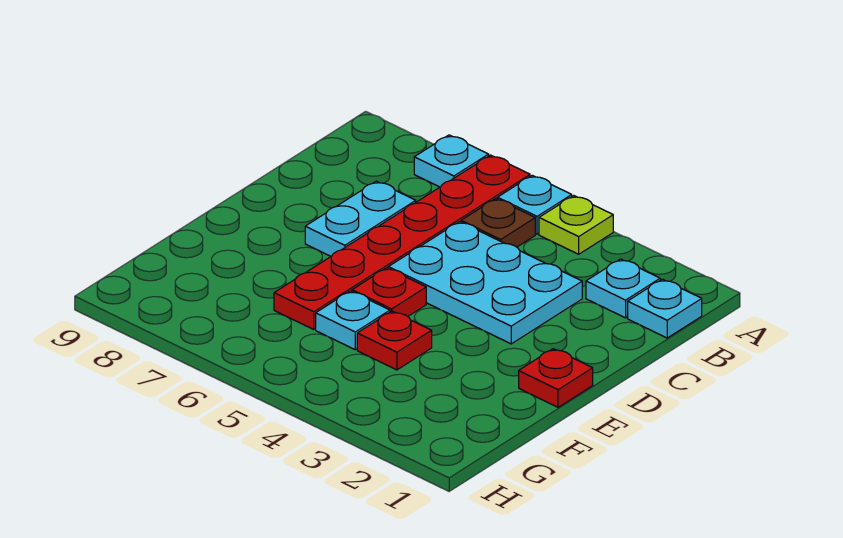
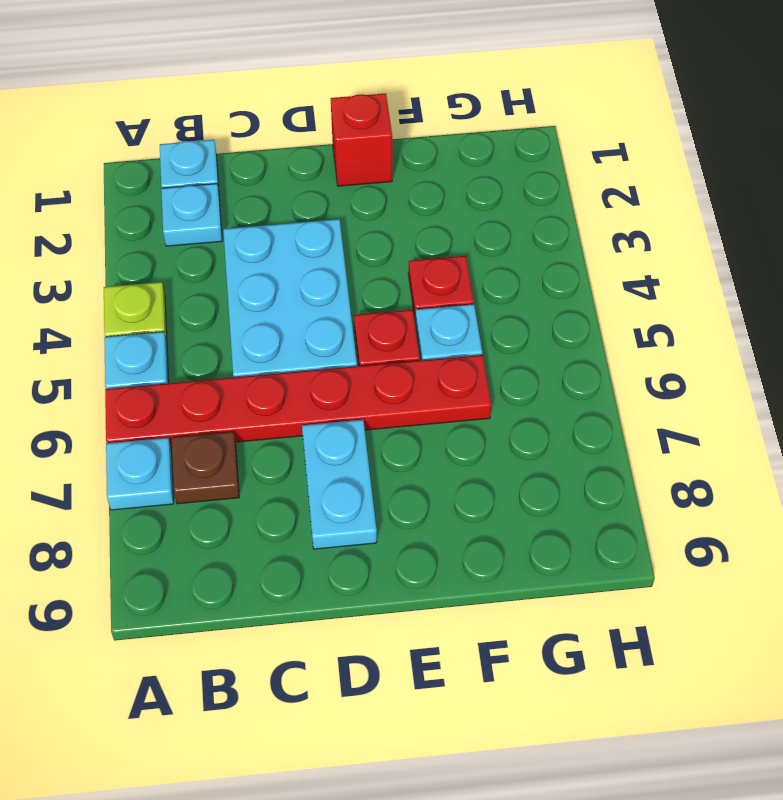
brown 1x1 plate [461,199,535,247] -> brown 1x1 plate moved to [172,432,239,504]
cyan 1x2 plate [305,181,416,256] -> cyan 1x2 plate turned to [302,420,377,549]
red 1x1 plate [519,349,593,407] -> red 1x1 brick [331,93,392,186]

